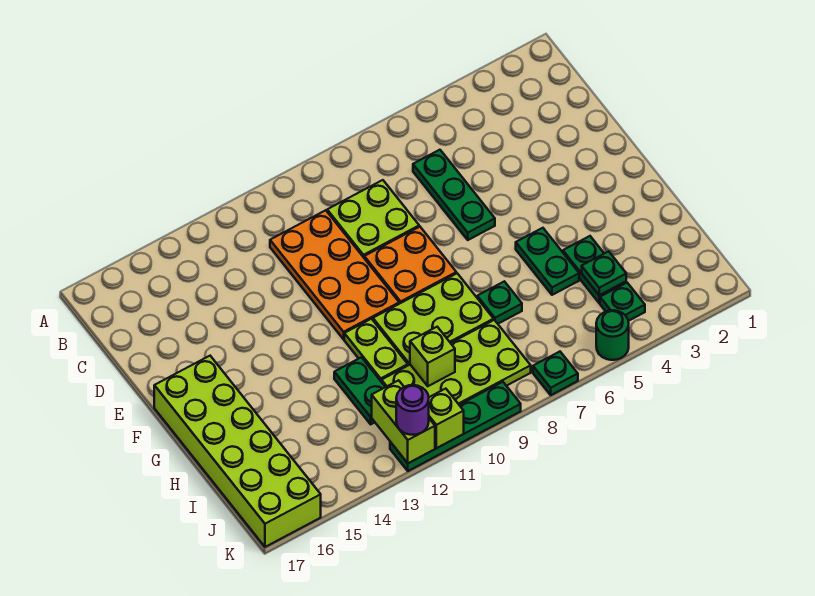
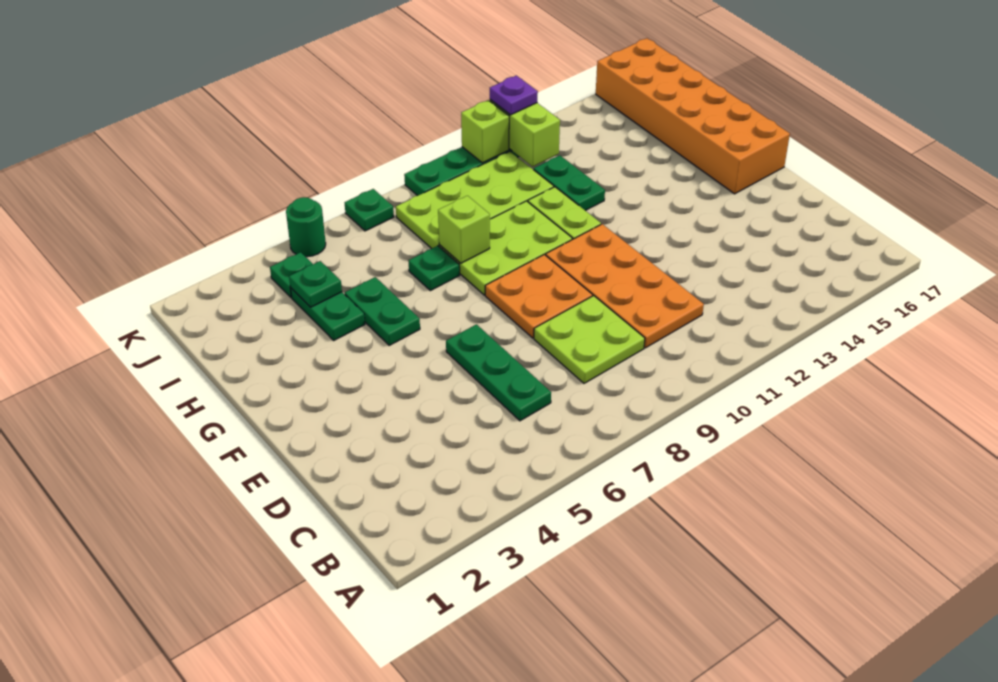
lime 2x6 brick [154,356,321,547] -> orange 2x6 brick [596,38,790,194]
lime 1x1 brick [410,327,455,386] -> lime 1x1 brick moved to [438,196,490,263]
purple 1x1 round brick [396,385,429,435] -> purple 1x1 plate [490,76,538,115]

